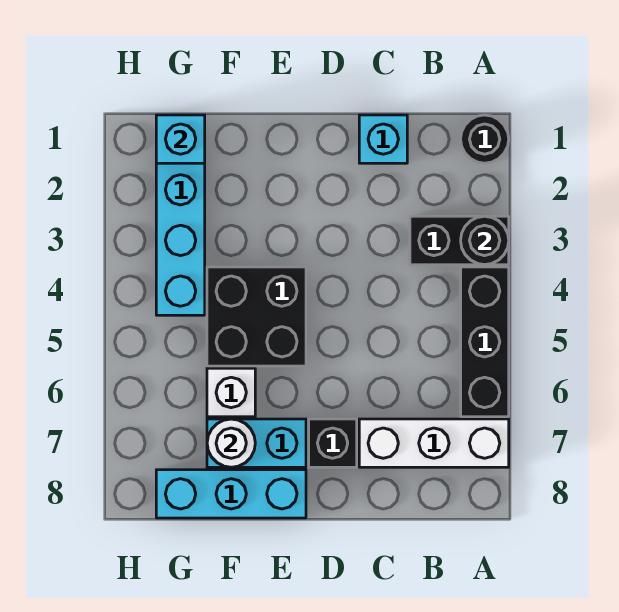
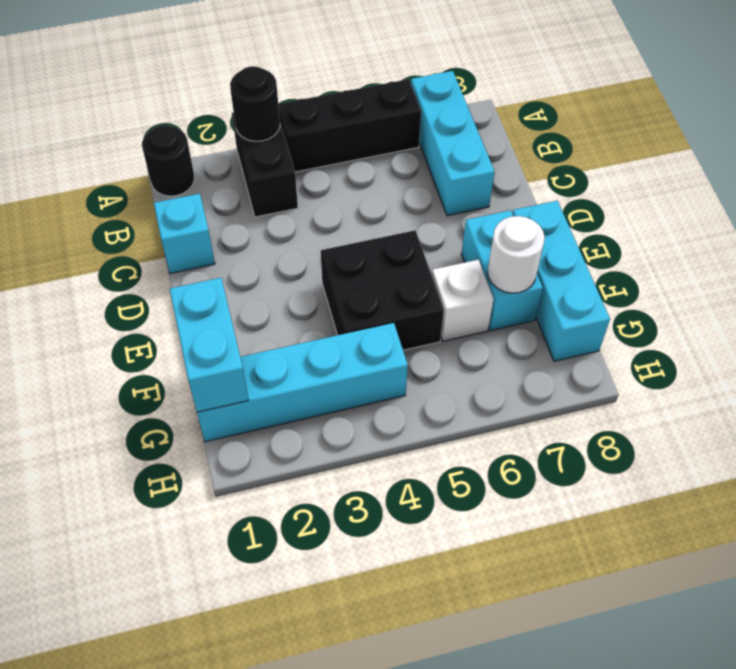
white 1x3 brick [359,419,509,467] -> cyan 1x3 brick [411,71,495,216]
black 1x1 brick [309,419,357,467] -> none
cyan 1x1 brick [156,115,205,163] -> cyan 1x2 brick [170,278,249,412]

